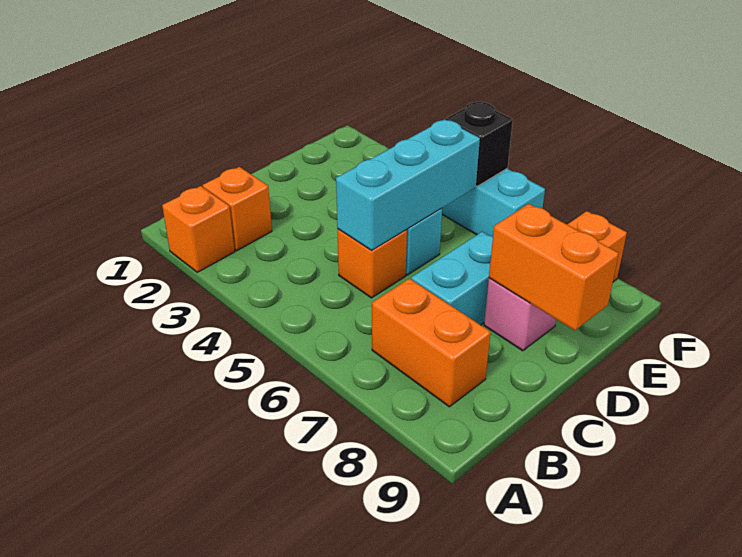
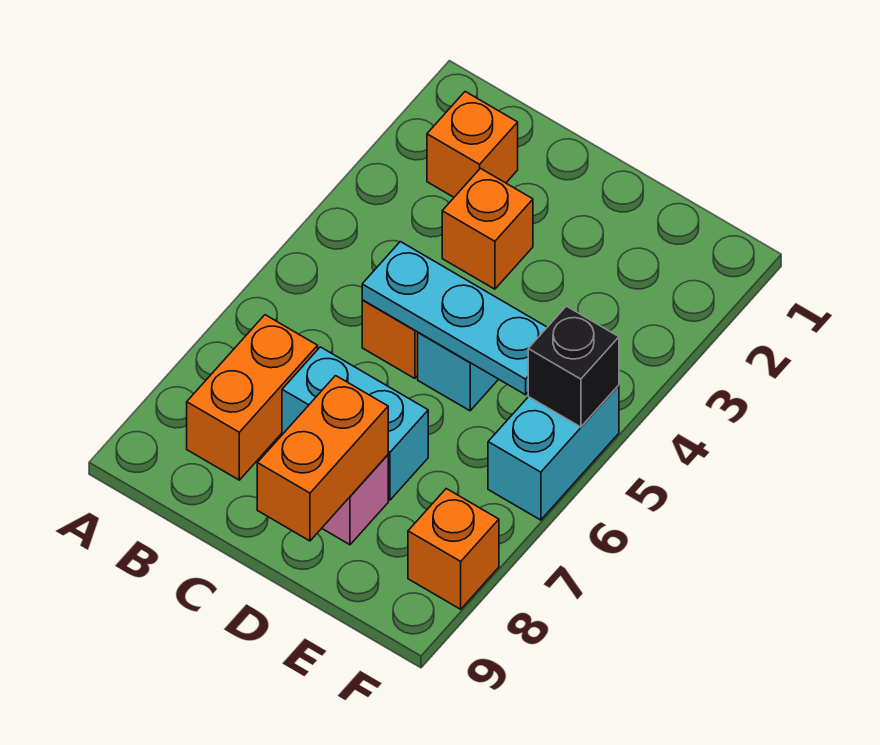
orange 1x1 brick [162,186,235,272] -> orange 1x1 brick moved to [442,168,533,289]
cyan 1x3 brick [336,119,480,250] -> cyan 1x3 plate [362,242,547,395]

